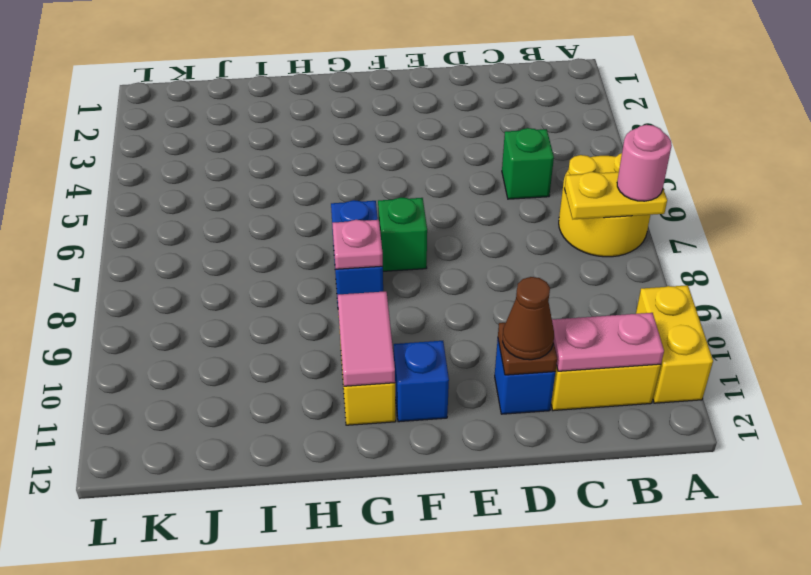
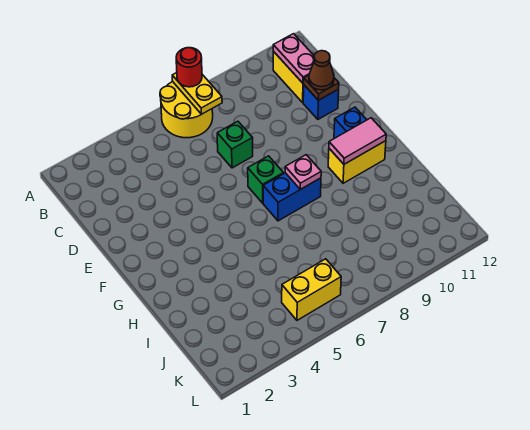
pink 1x1 round brick [617,125,672,201] -> red 1x1 round brick [176,48,202,87]
yellow 1x2 brick [636,285,713,403] -> yellow 1x2 brick moved to [282,259,341,320]
green 1x1 brick [502,128,554,199] -> green 1x1 brick moved to [217,121,253,168]

